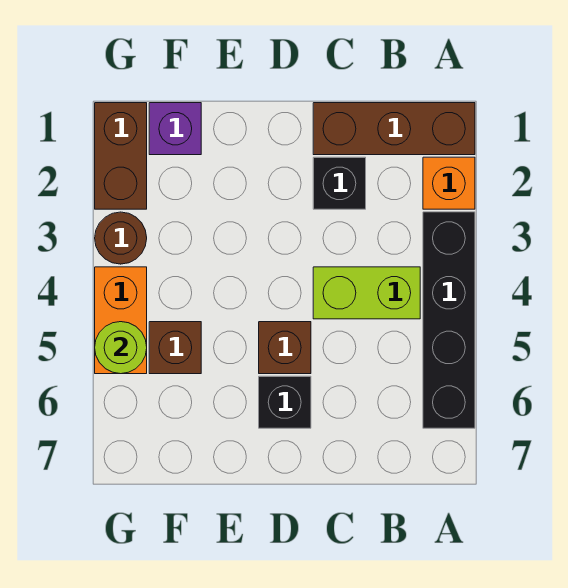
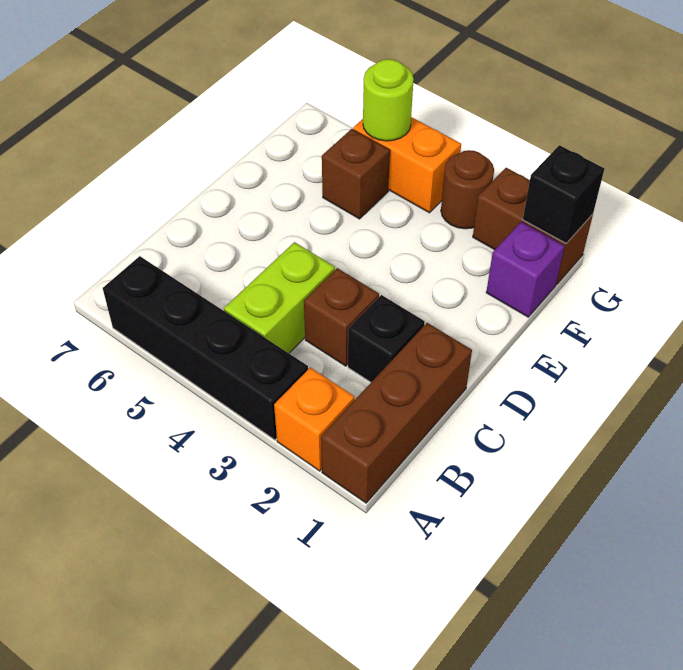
brown 1x1 brick [259,322,311,374] -> brown 1x1 brick moved to [304,268,379,366]
black 1x1 brick [259,376,311,428] -> black 1x1 brick moved to [523,145,605,243]

